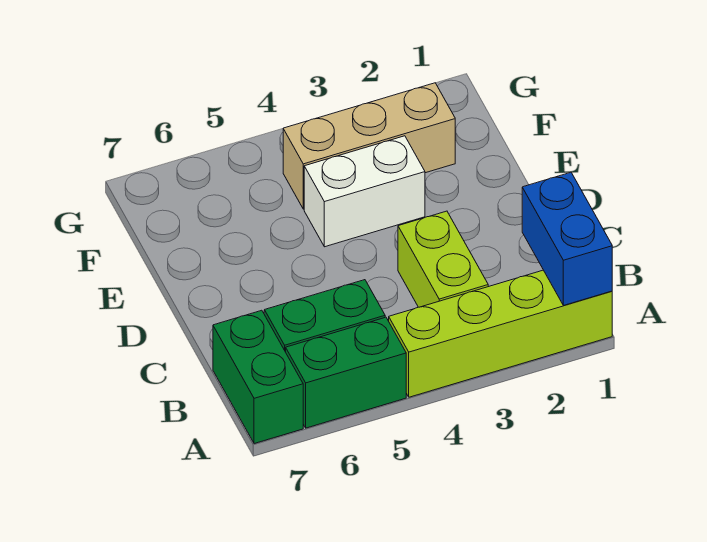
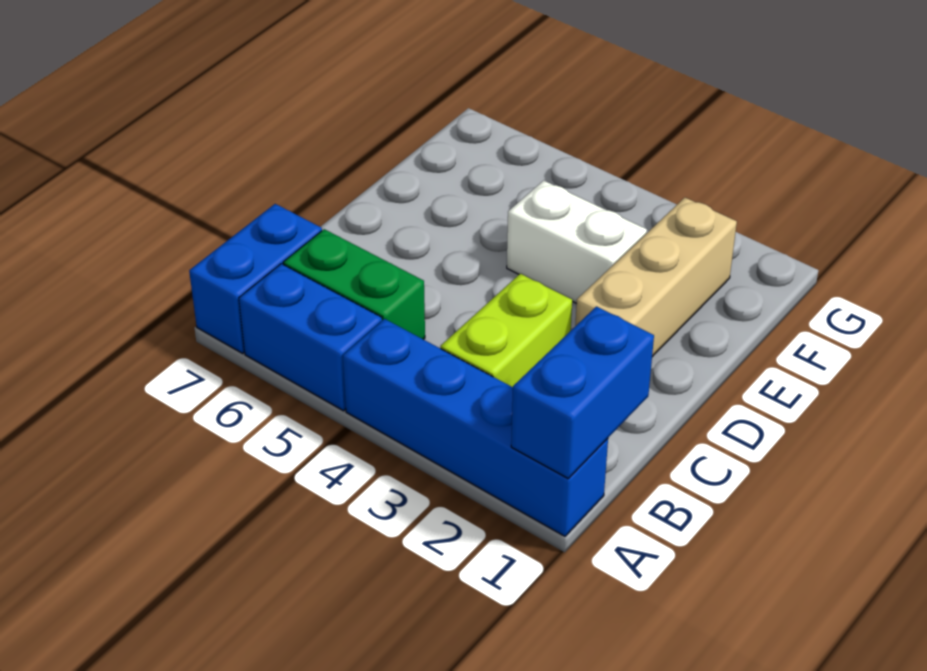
lime 1x4 brick [388,270,612,397] -> blue 1x4 brick [343,319,608,536]
green 1x2 brick [286,317,406,428] -> blue 1x2 brick [239,264,382,411]
green 1x2 brick [213,310,303,444] -> blue 1x2 brick [189,204,322,353]
tan 1x3 brick [283,83,455,209] -> tan 1x3 brick turned to [575,198,737,357]

